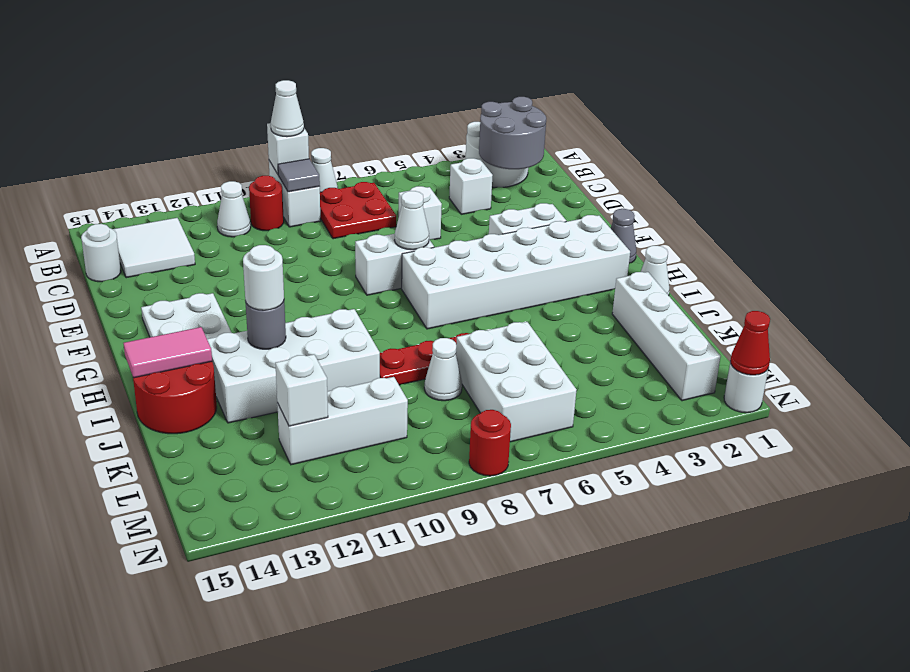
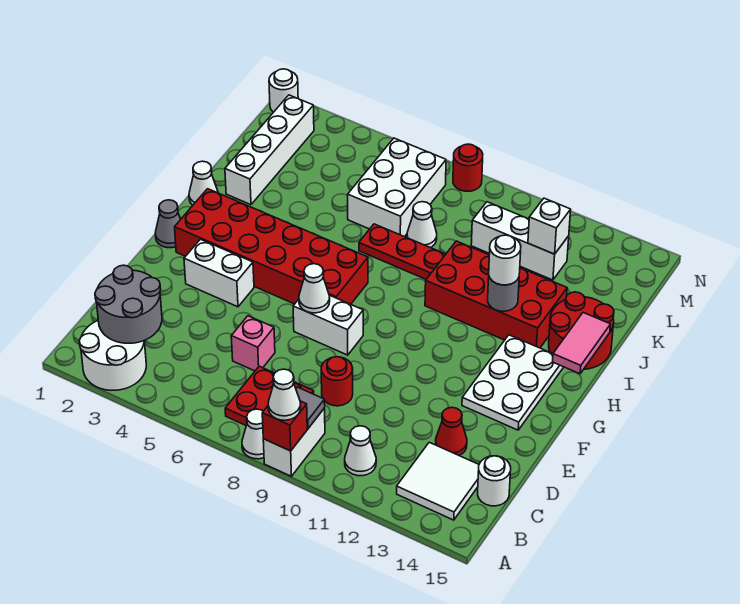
white 1x1 brick [267,123,309,174] -> red 1x1 brick [262,401,307,451]
red 1x1 round brick [249,176,284,231] -> red 1x1 round brick moved to [321,357,353,406]
white 1x1 brick [449,158,493,214] -> none
white 1x1 brick [399,186,442,240] -> pink 1x1 brick [231,316,275,371]
white 2x6 brick [402,215,630,329] -> red 2x6 brick [175,189,368,304]
white 2x4 brick [207,309,380,423] -> red 2x4 brick [425,241,567,348]
pink 1x2 tile [124,327,212,378] -> pink 1x2 tile turned to [553,313,611,374]
red 1x1 cone [731,311,770,375] -> red 1x1 cone moved to [436,407,467,455]

